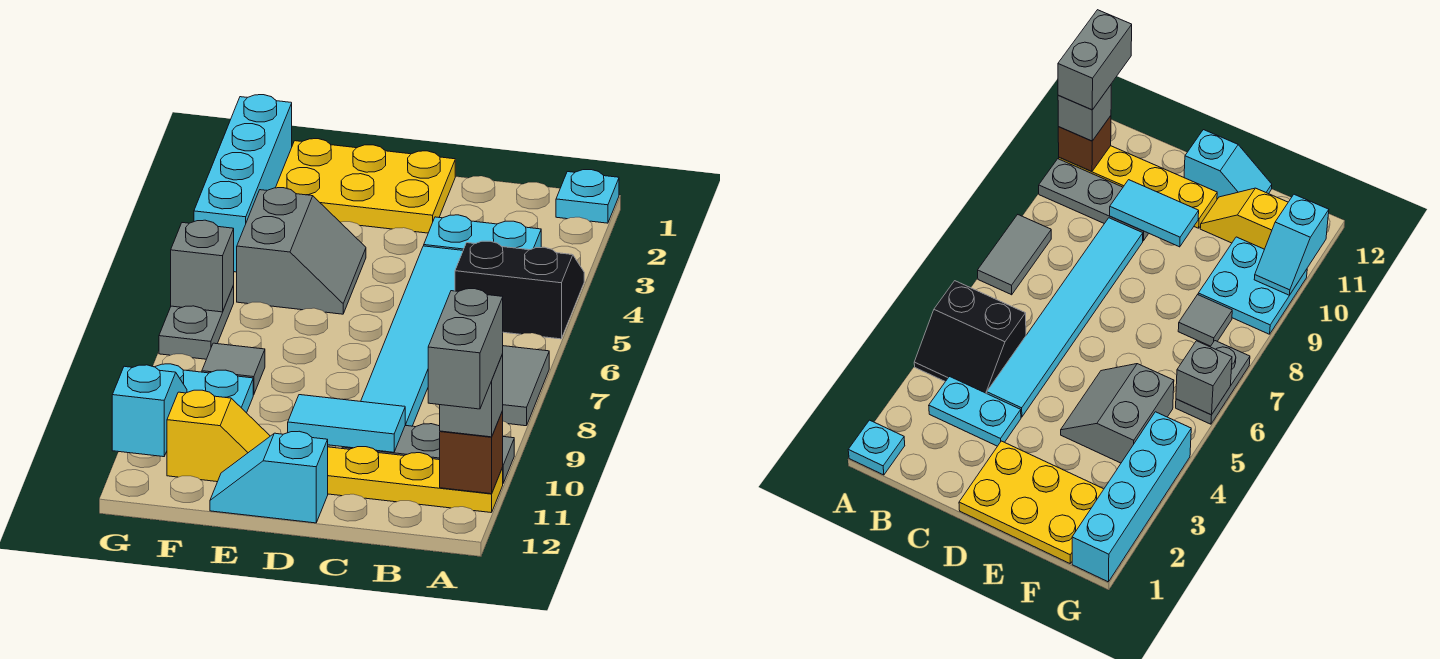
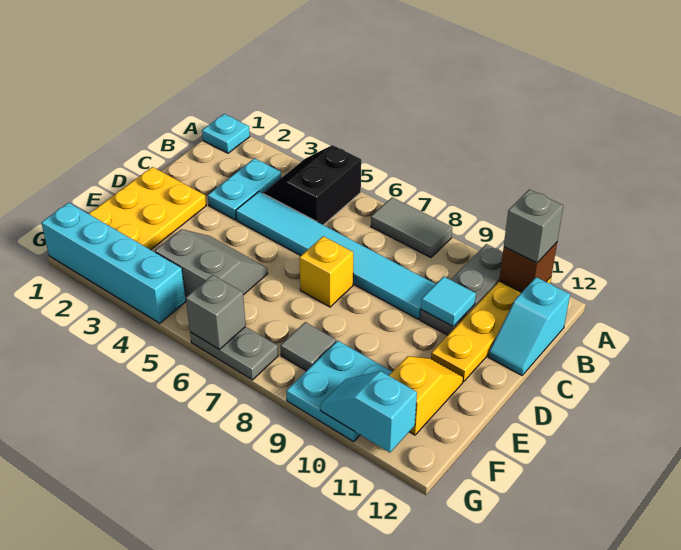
grey 1x2 brick [428,289,503,409] -> none
cyan 1x2 tile [288,395,405,452] -> cyan 1x1 tile [421,277,476,326]
none -> yellow 1x1 brick [299,236,353,307]
cyan 1x2 slope [210,431,328,523] -> cyan 1x2 slope moved to [489,277,570,375]

